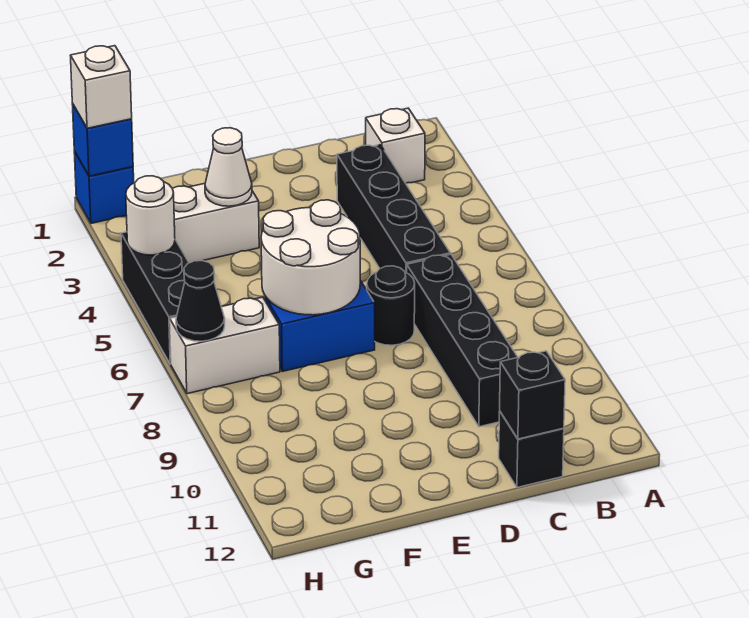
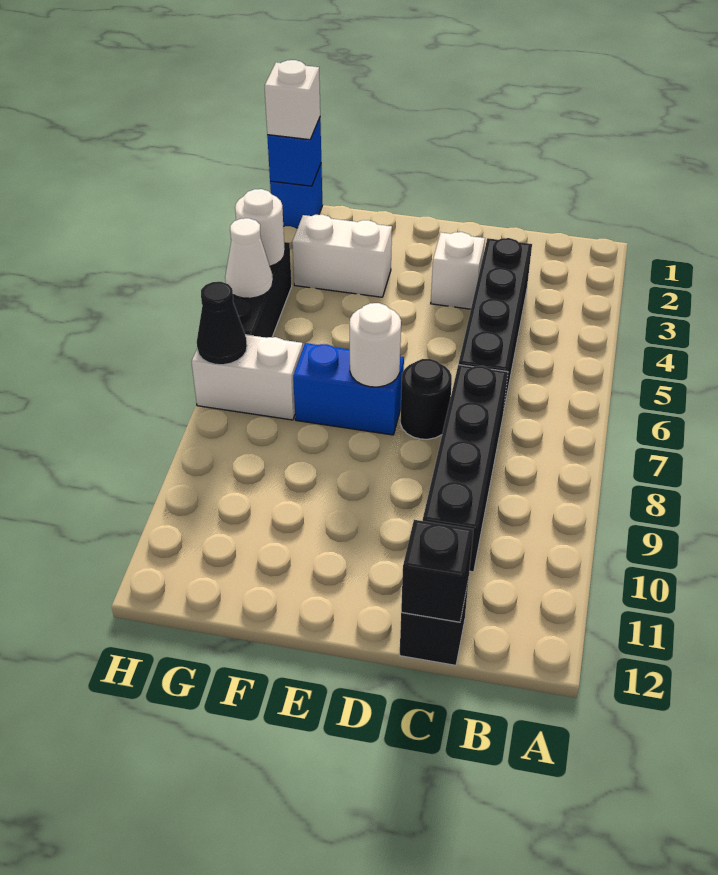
white 1x1 brick [366,108,425,183] -> white 1x1 brick moved to [431,232,485,309]
white 2x2 round brick [261,200,360,315] -> white 1x1 round brick [350,303,401,387]
white 1x1 cone [205,128,252,206] -> white 1x1 cone moved to [225,218,273,298]

